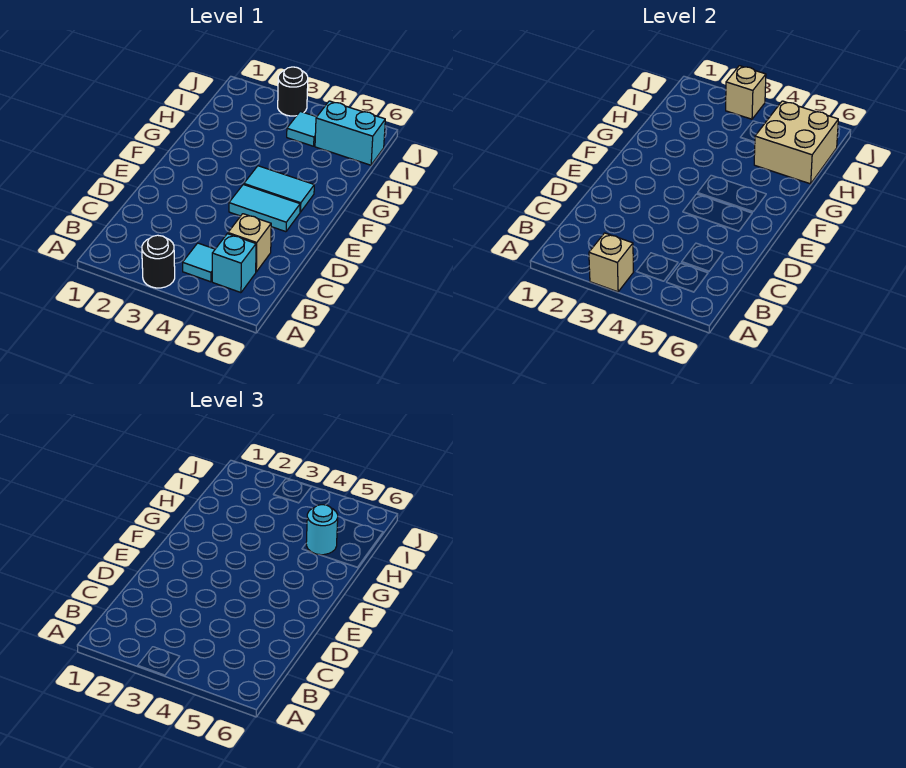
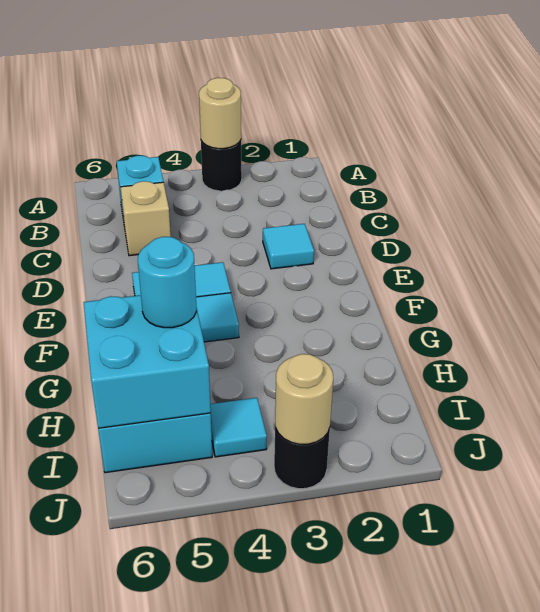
tan 1x1 brick [589,233,633,292] -> tan 1x1 round brick [199,78,241,149]
cyan 1x1 tile [183,243,215,282] -> cyan 1x1 tile moved to [263,224,314,269]
tan 2x2 brick [754,101,838,184] -> cyan 2x2 brick [84,295,211,429]
tan 1x1 brick [726,66,766,119] -> tan 1x1 round brick [275,354,333,444]

